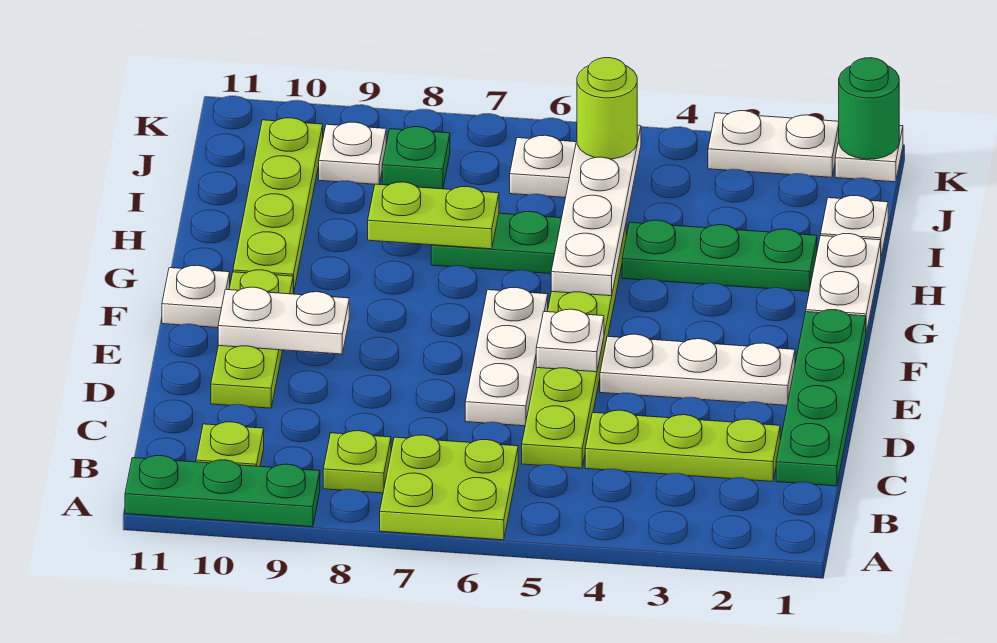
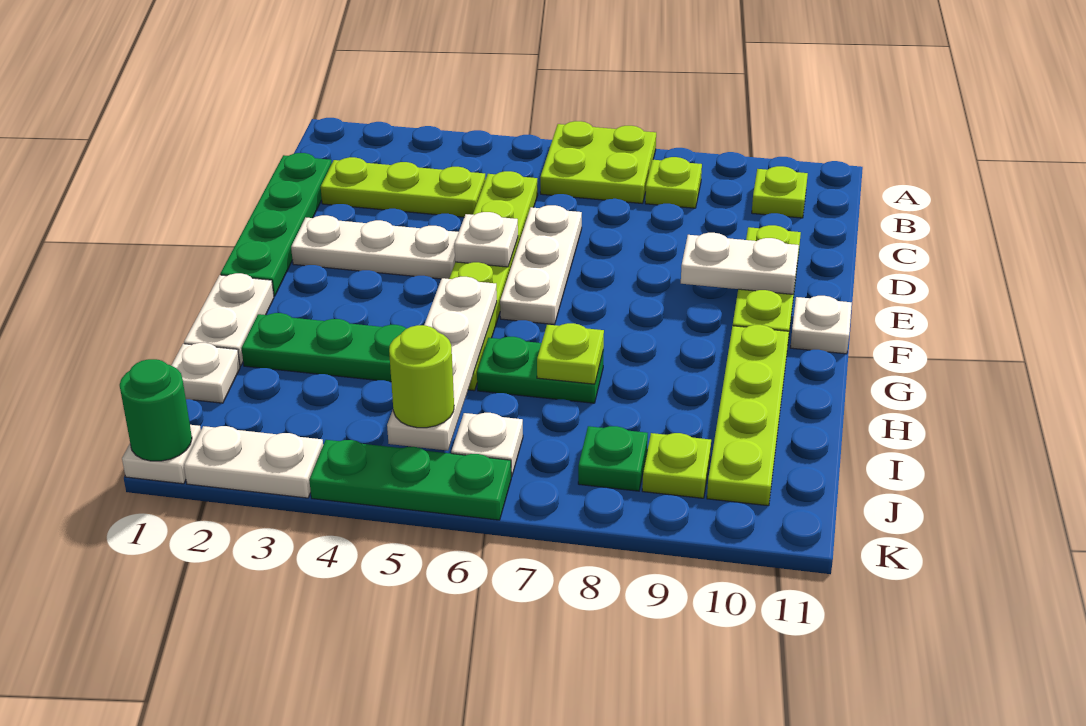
green 1x3 plate [125,456,320,527] -> green 1x3 plate moved to [309,440,511,520]
lime 1x2 plate [368,182,499,249] -> lime 1x1 plate [537,323,604,384]
white 1x1 plate [319,122,386,184] -> lime 1x1 plate [642,433,711,498]

